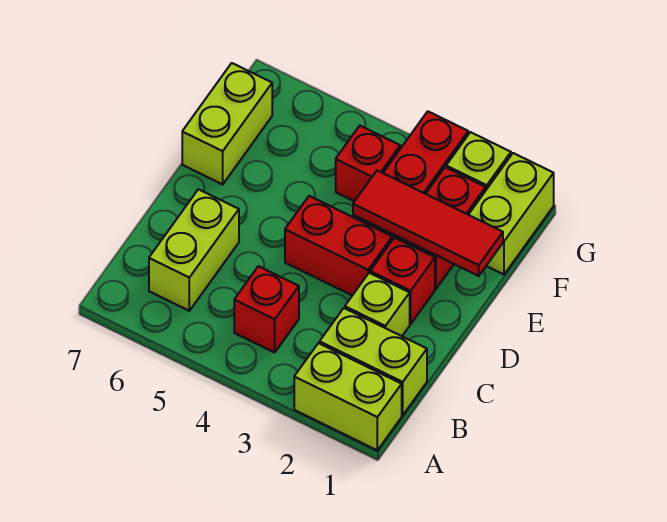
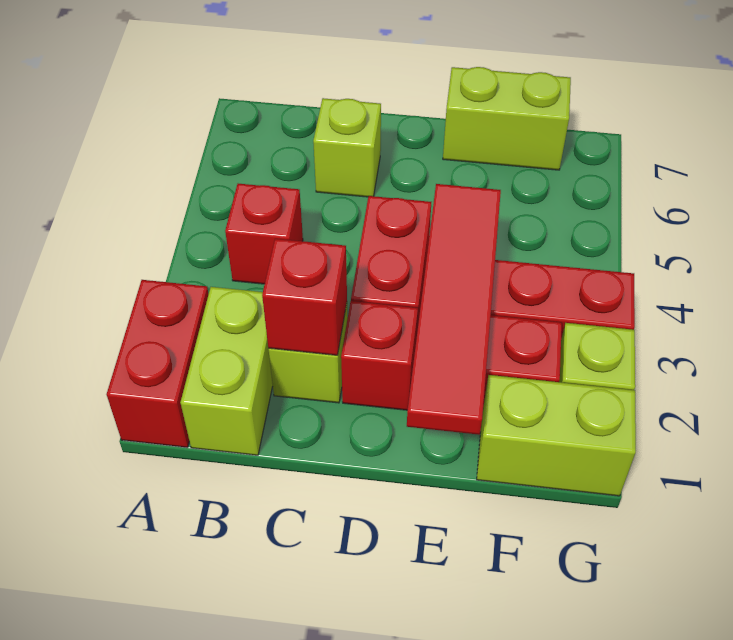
lime 1x2 brick [294,343,402,450] -> red 1x2 brick [107,280,209,448]
lime 1x2 brick [149,189,239,311] -> lime 1x1 brick [313,98,381,197]
red 1x3 tile [353,170,503,276] -> red 1x4 tile [407,184,501,435]
red 1x1 brick [336,126,400,201] -> red 1x1 brick moved to [262,239,347,355]

